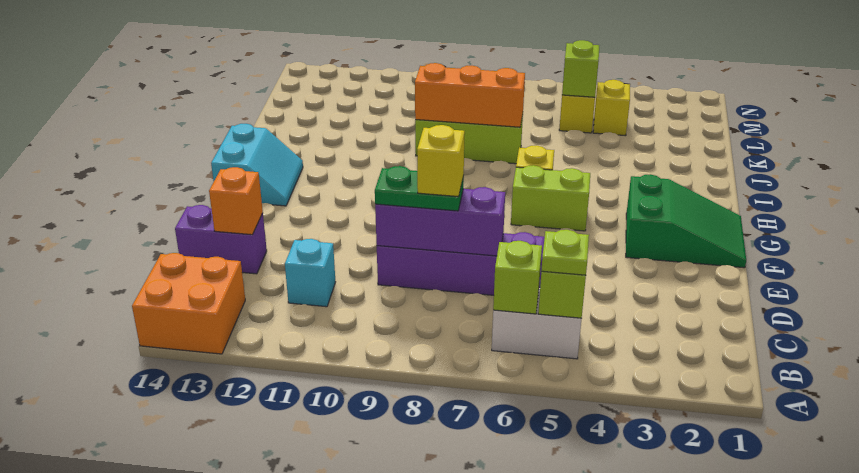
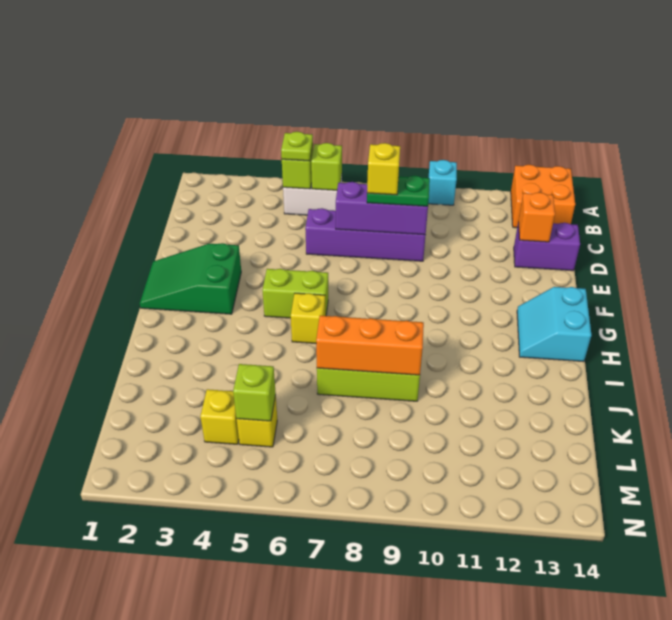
cyan 1x1 brick [285,239,335,307] -> cyan 1x1 brick moved to [428,160,457,205]

